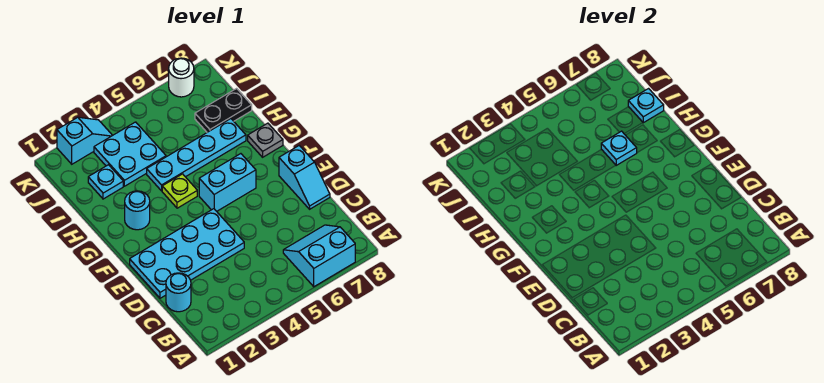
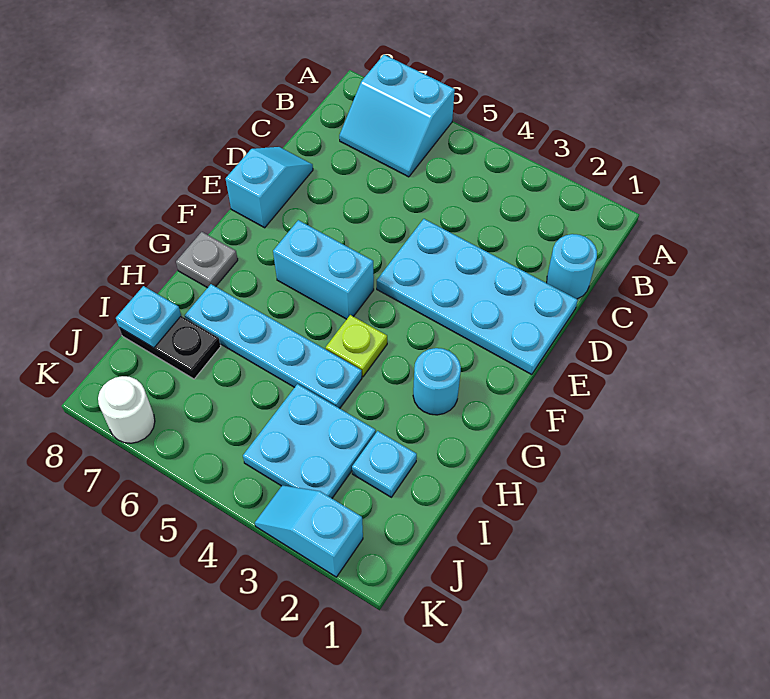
cyan 1x1 plate [601,131,637,165] -> none

